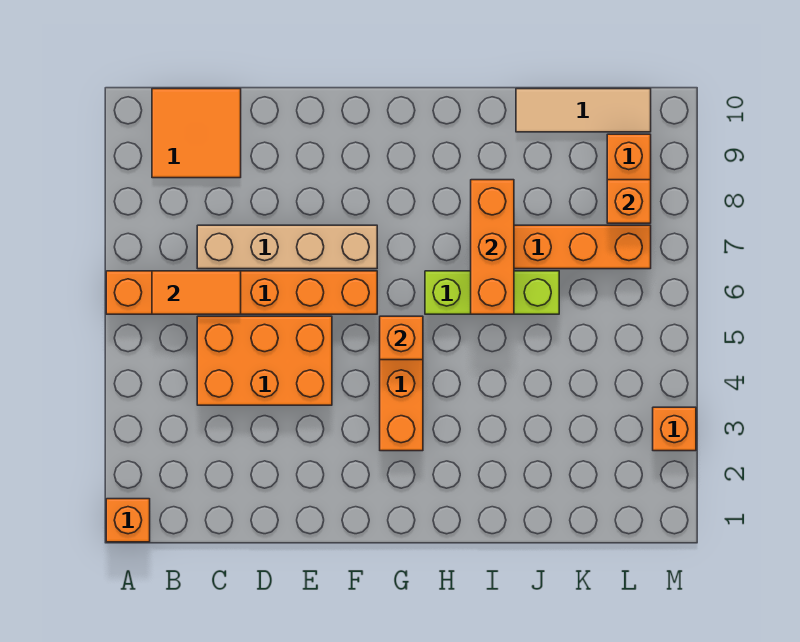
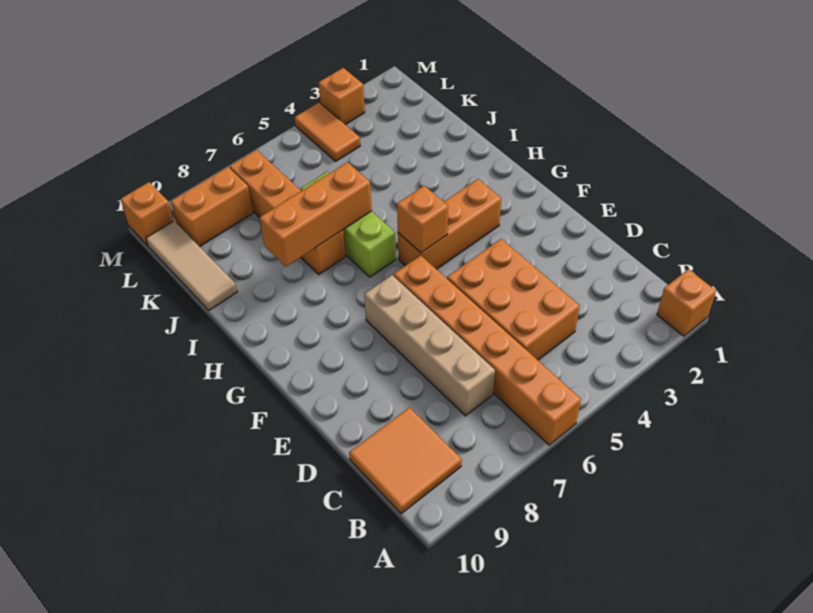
orange 1x2 tile [152,271,241,314] -> orange 1x2 tile moved to [294,103,360,161]
orange 1x1 brick [607,180,651,223] -> orange 1x1 brick moved to [121,182,173,246]

